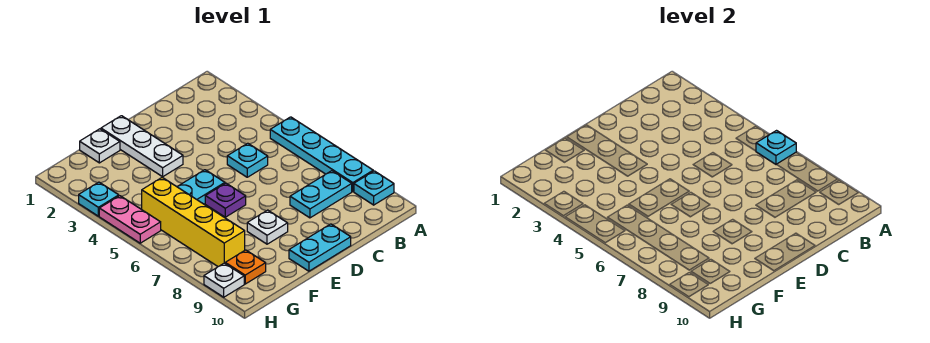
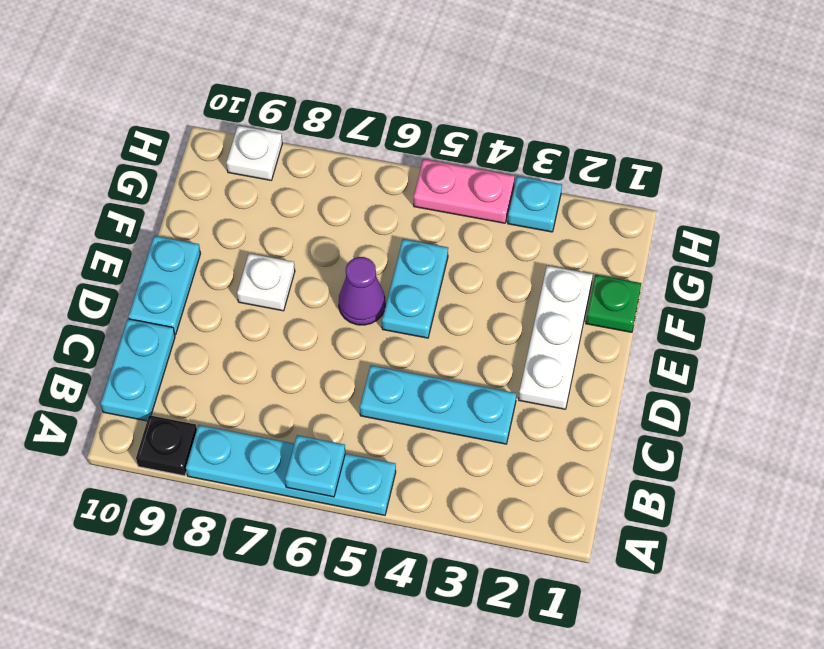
cyan 1x1 plate [354,171,394,205] -> black 1x1 plate [136,415,197,476]
cyan 1x2 plate [290,171,352,218] -> cyan 1x2 plate moved to [101,319,175,421]
cyan 1x1 plate [227,143,268,177] -> cyan 1x3 plate [360,365,517,444]
white 1x3 plate [101,116,183,177] -> white 1x3 plate turned to [519,266,593,409]
purple 1x1 plate [205,183,246,217] -> purple 1x1 cone [339,257,385,325]
white 1x1 plate [80,129,120,163] -> green 1x1 plate [586,275,641,332]
yellow 1x4 brick [142,178,245,267] -> none
orange 1x1 plate [225,250,266,284] -> none

